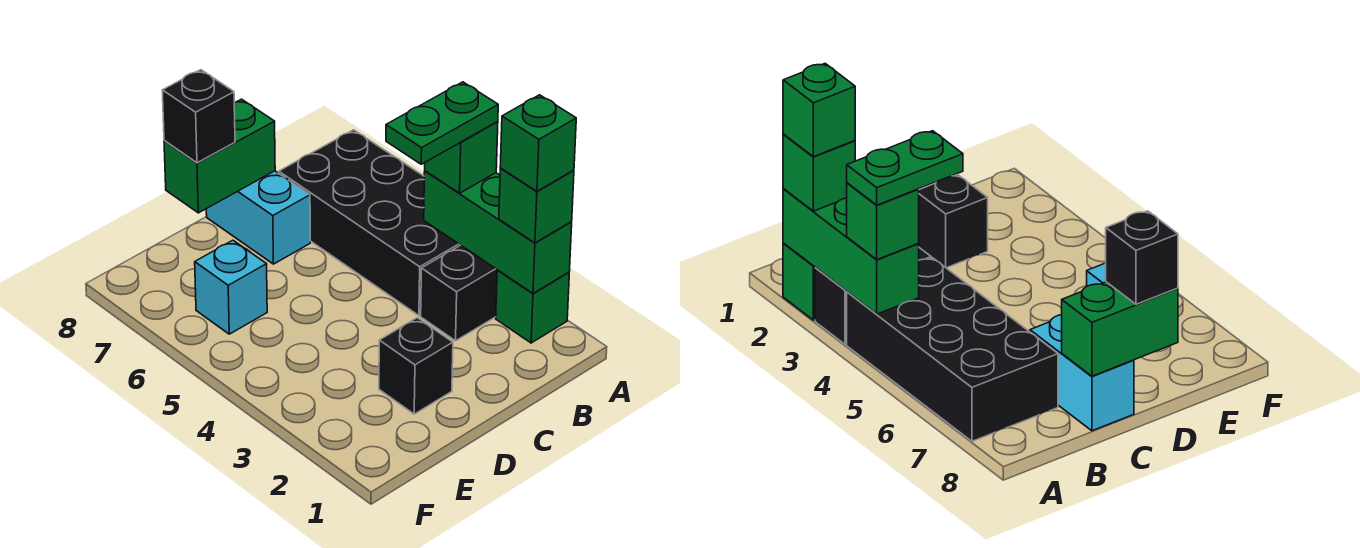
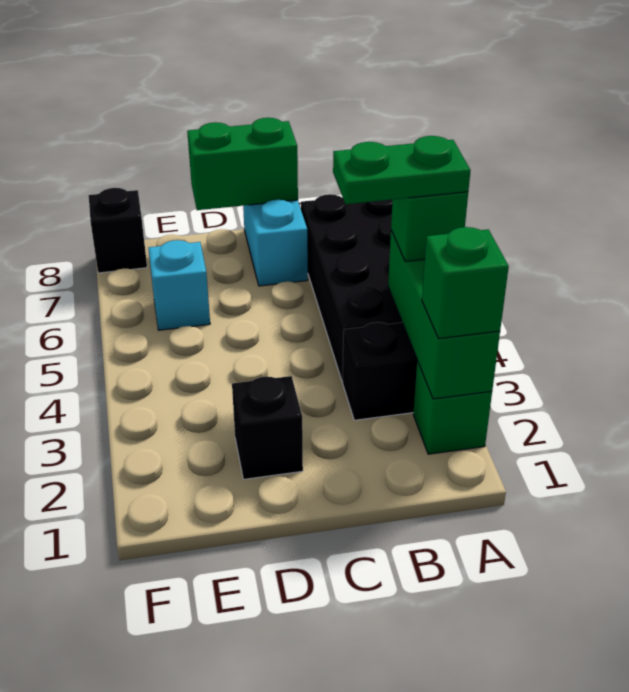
green 1x1 brick [500,95,576,191] -> none
black 1x1 brick [162,70,235,163] -> black 1x1 brick moved to [89,188,147,273]

